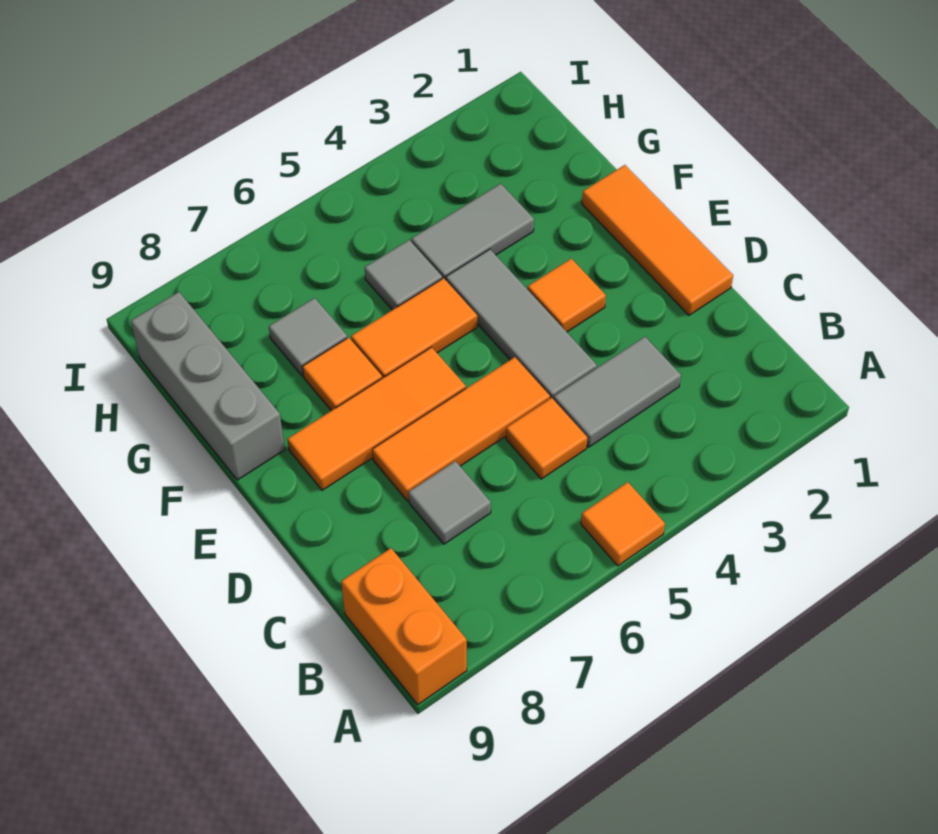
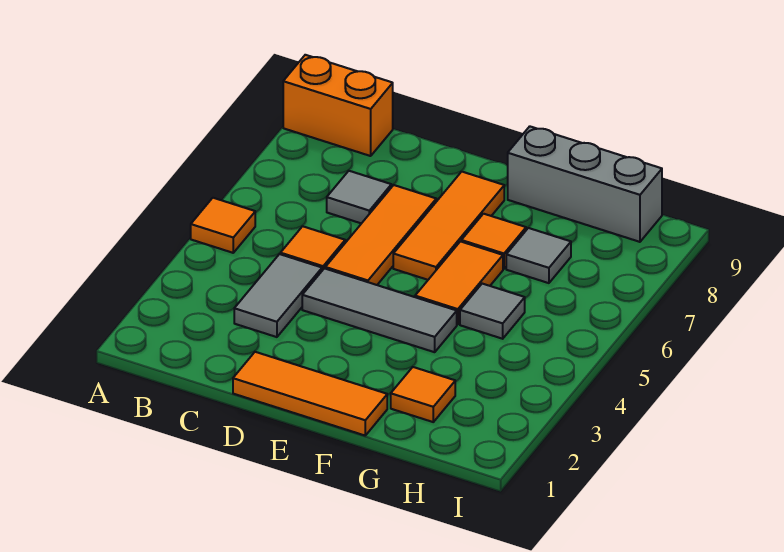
orange 1x1 tile [528,259,606,332] -> orange 1x1 tile moved to [391,367,455,422]
grey 1x2 tile [411,184,534,280] -> none

